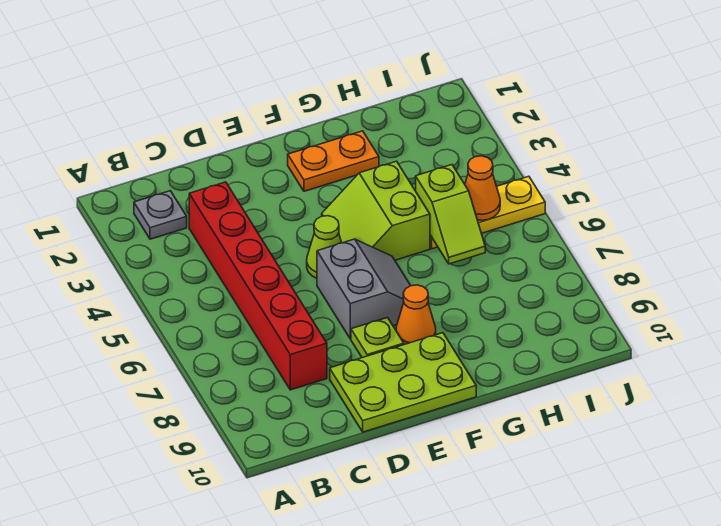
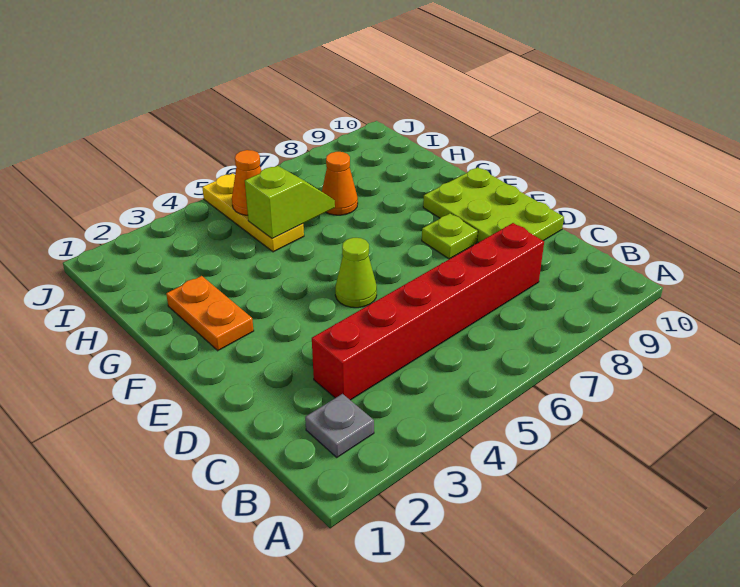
grey 2x2 slope [317,239,411,339] -> none
lime 2x2 slope [322,161,430,260] -> none
orange 1x1 cone [396,285,436,345] -> orange 1x1 cone moved to [322,152,358,215]

